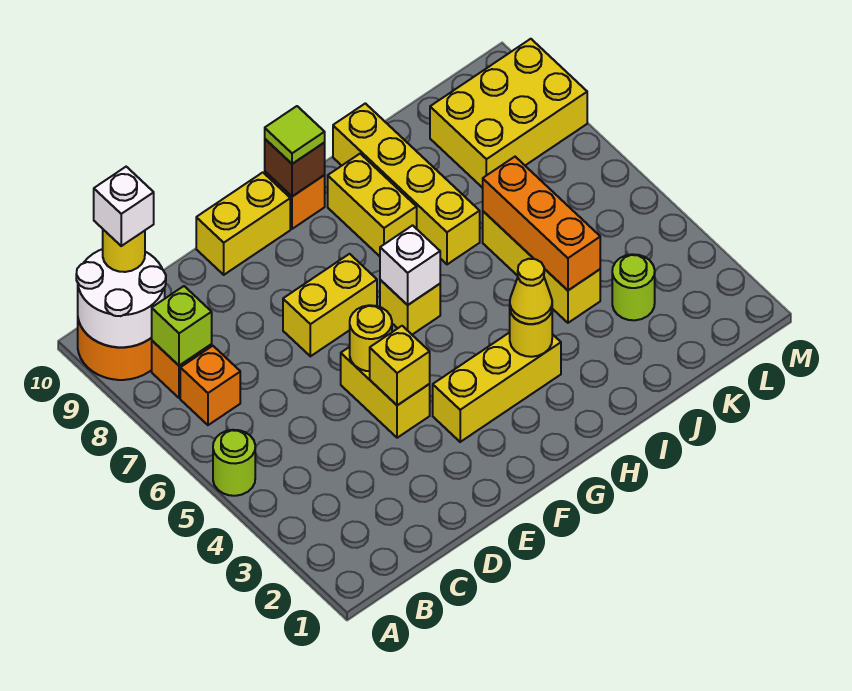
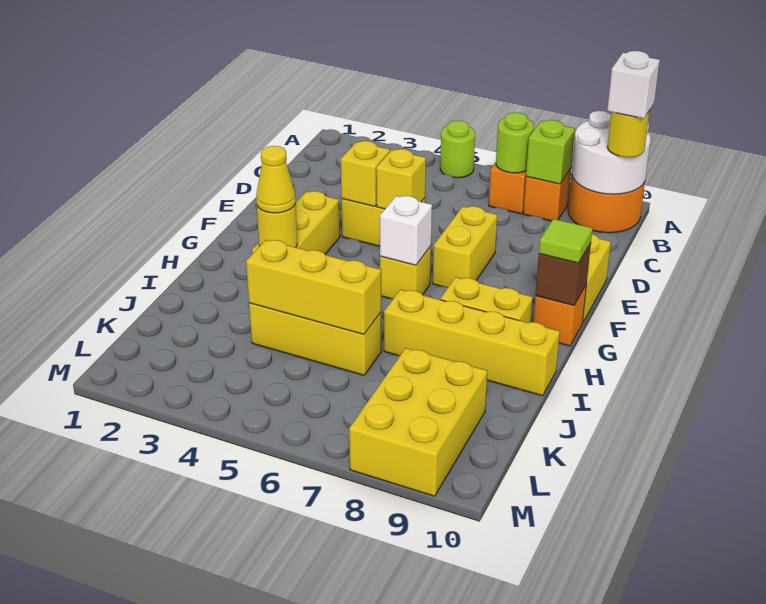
yellow 1x1 round brick [350,305,392,371] -> yellow 1x1 brick [376,149,426,209]
orange 1x3 brick [483,157,600,290] -> yellow 1x3 brick [246,240,381,335]
lime 1x1 round brick [612,254,655,320] -> lime 1x1 round brick moved to [496,113,534,173]

